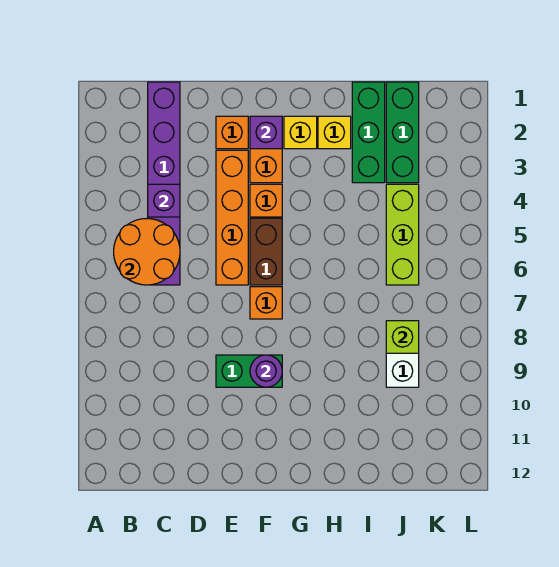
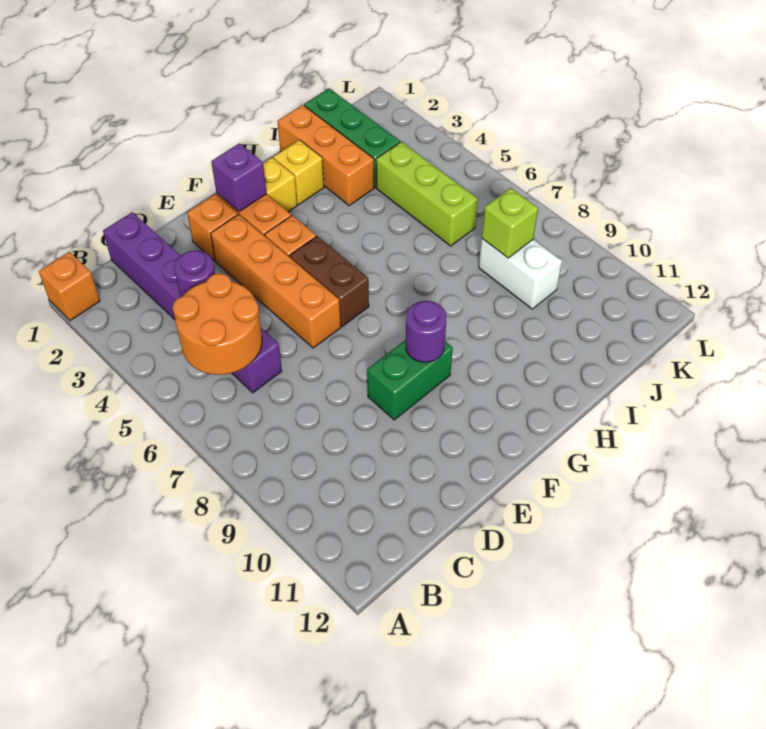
purple 1x1 brick [148,184,180,217] -> purple 1x1 round brick [174,251,215,297]
orange 1x1 brick [250,287,282,319] -> orange 1x1 brick moved to [39,252,100,321]
green 1x3 brick [352,82,385,183] -> orange 1x3 brick [277,105,374,206]

